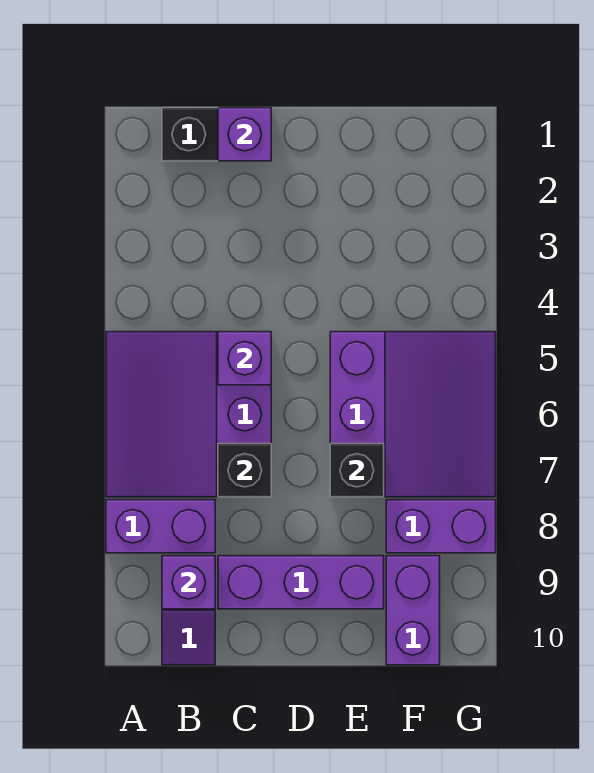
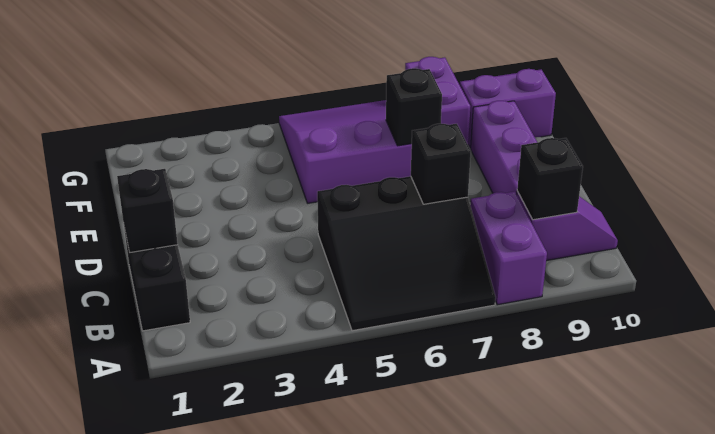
purple 3x3 slope [106,332,271,497] -> black 3x3 slope [317,176,496,331]
purple 1x1 brick [162,556,215,609] -> black 1x1 brick [517,138,583,220]
purple 1x1 brick [218,108,271,161] -> black 1x1 brick [117,169,178,252]
purple 1x1 brick [218,332,271,385] -> none

